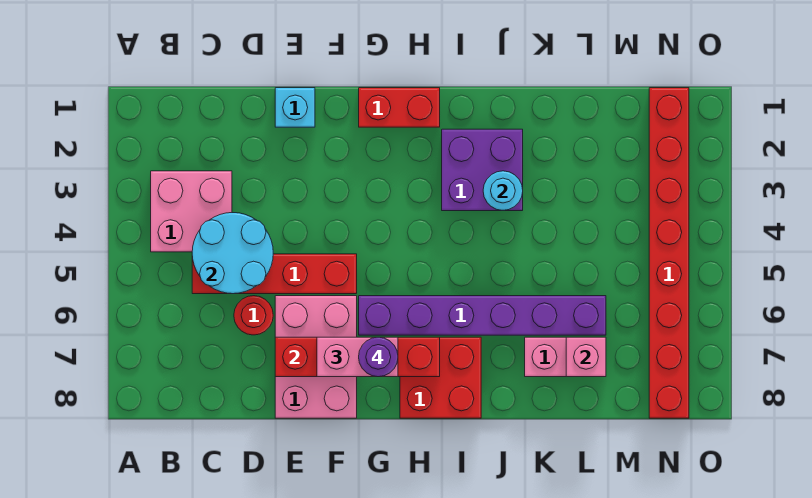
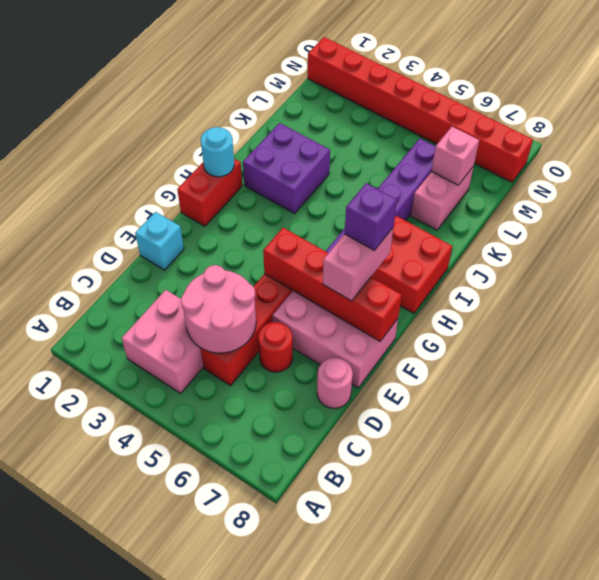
cyan 2x2 round brick [192,213,273,294] -> pink 2x2 round brick [181,265,256,353]
none -> pink 1x1 round brick [317,358,353,408]
red 1x4 brick [275,337,440,377] -> red 1x4 brick turned to [263,228,402,341]
purple 1x1 round brick [359,337,398,377] -> purple 1x1 brick [344,183,397,250]
cyan 1x1 round brick [483,171,523,210] -> cyan 1x1 round brick moved to [201,127,234,177]

